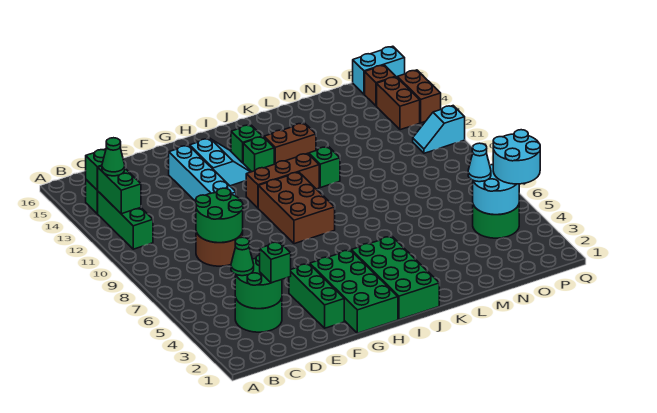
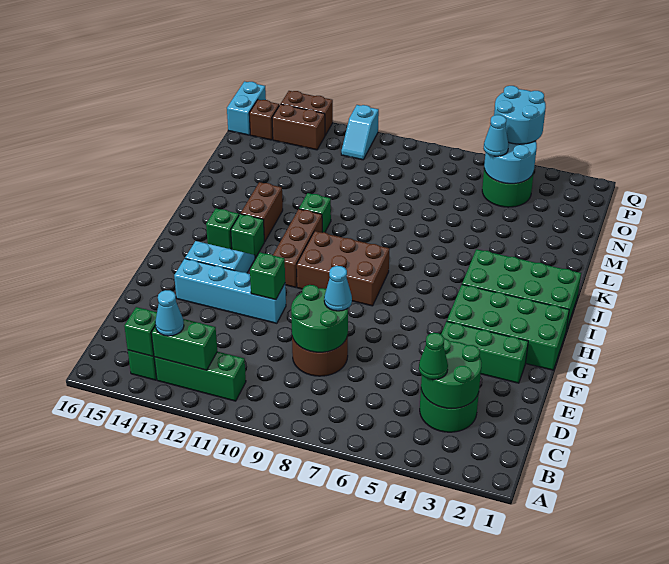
green 1x1 cone [102,138,125,176] -> cyan 1x1 cone [155,290,184,336]
green 1x1 brick [260,242,291,283] -> green 1x1 brick moved to [250,252,285,300]
none -> cyan 1x1 cone [324,266,352,311]

